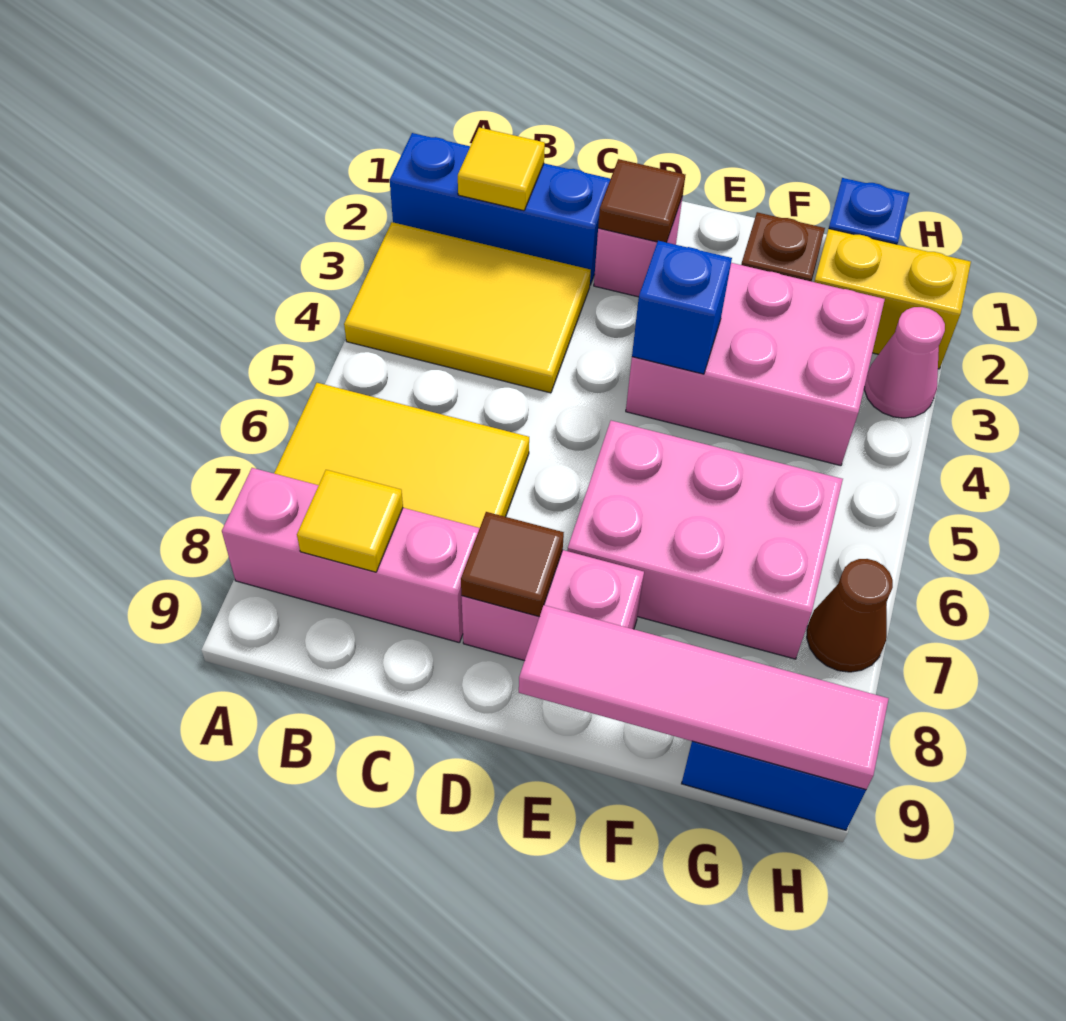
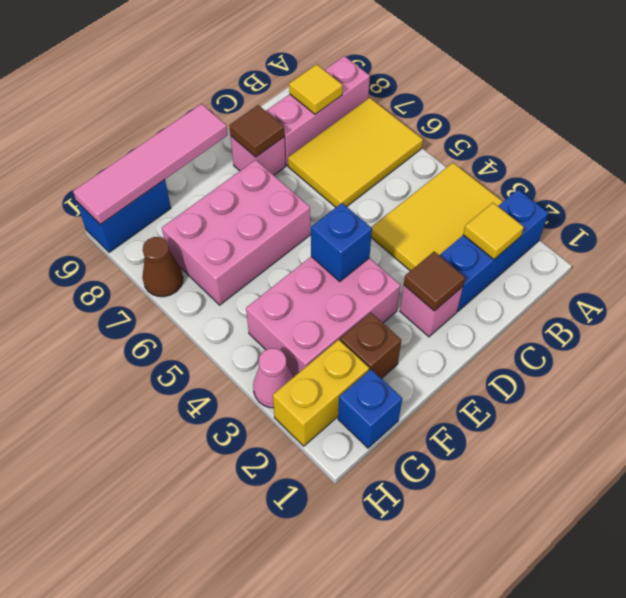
pink 1x2 brick [462,550,644,661] -> pink 1x1 brick [231,136,286,175]

